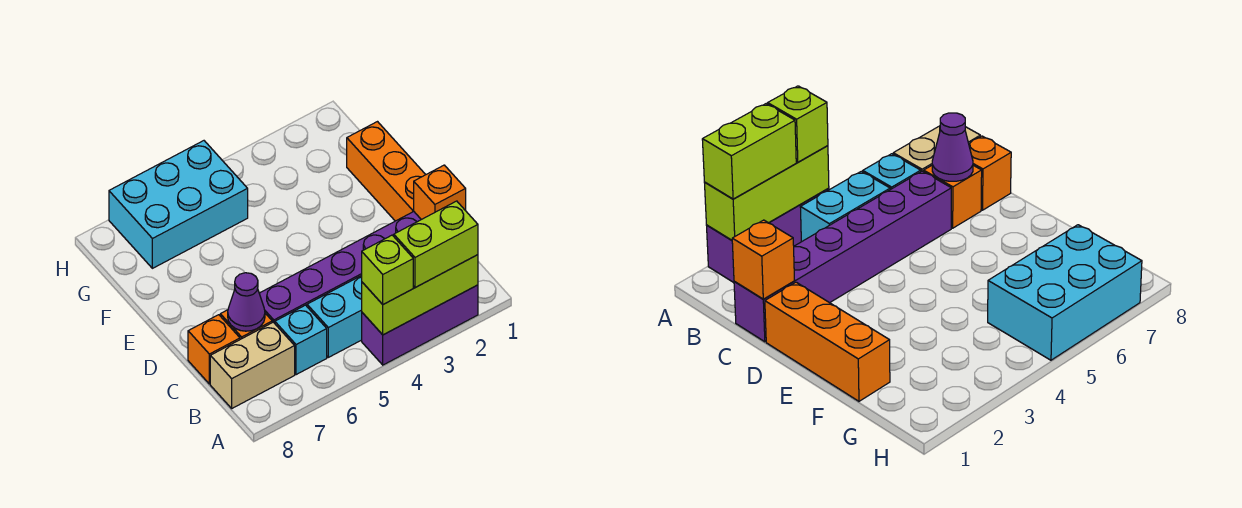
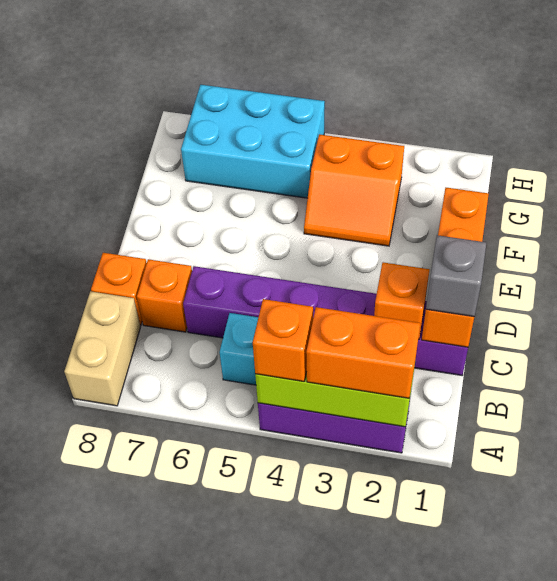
lime 1x2 brick [394,201,478,288] -> orange 1x2 brick [306,307,420,398]
lime 1x1 brick [362,235,413,304] -> orange 1x1 brick [253,299,313,382]
cyan 1x1 brick [275,305,327,375] -> none
tan 1x2 brick [210,322,295,408] -> tan 1x2 brick turned to [64,291,141,406]
none -> grey 1x1 brick [426,235,486,317]
none -> orange 1x1 brick [374,262,429,340]
purple 1x1 cone [228,273,265,331] -> none
none -> orange 2x2 slope [304,134,404,246]

